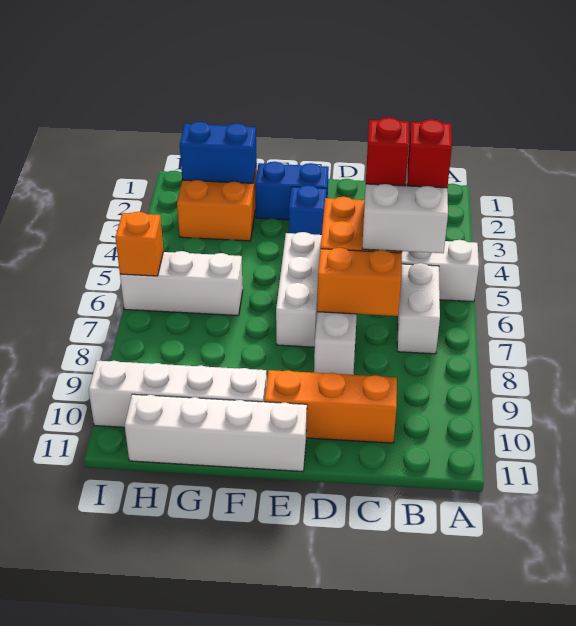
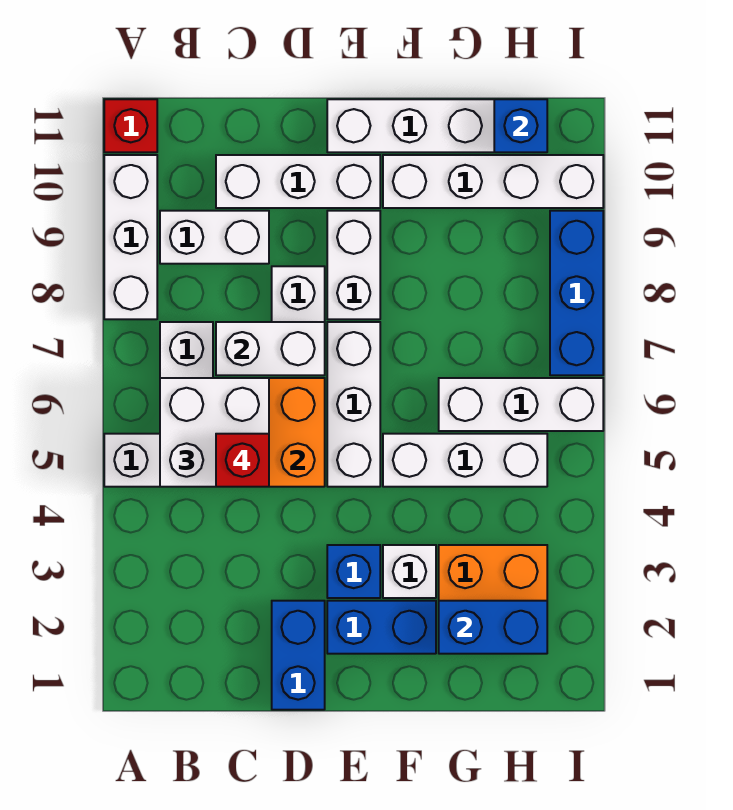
none -> white 1x3 brick [104,155,157,319]
red 1x1 brick [407,119,452,188] -> red 1x1 brick moved to [104,99,157,152]
none -> white 1x2 brick [160,211,269,264]
orange 1x2 brick [317,248,402,316] -> white 1x2 brick [216,322,325,375]
orange 1x3 brick [265,370,397,443] -> white 1x3 brick [216,155,380,208]
none -> blue 1x2 brick [272,601,325,710]
none -> white 1x2 brick [327,211,380,319]
none -> white 1x1 brick [383,545,436,598]
none -> white 1x3 brick [383,434,547,487]
none -> blue 1x1 brick [494,99,547,152]
orange 1x1 brick [115,212,163,276] -> none
none -> blue 1x3 brick [550,211,603,375]

